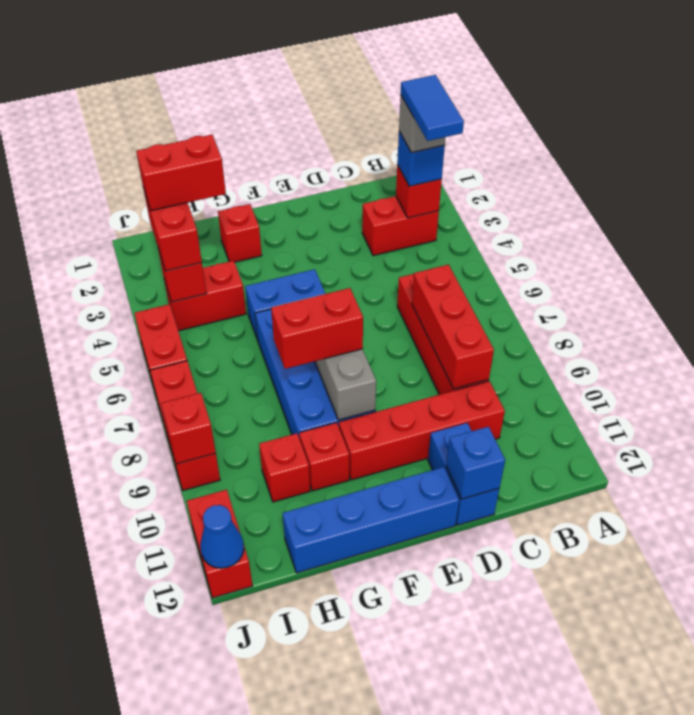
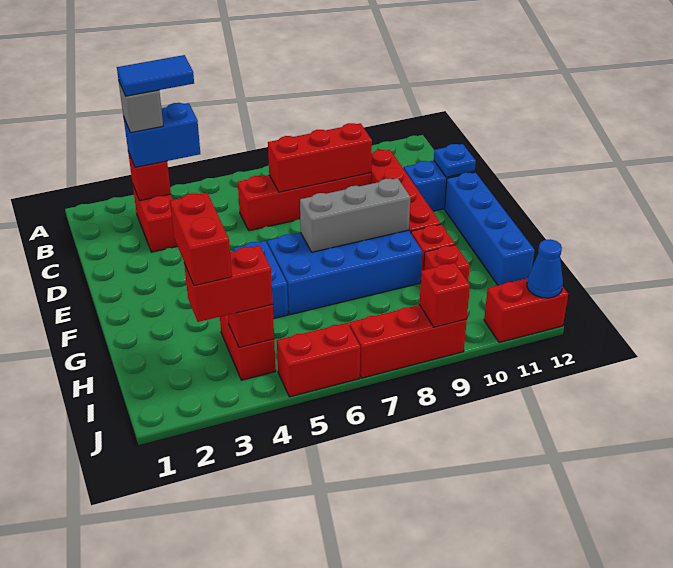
blue 1x1 brick [397,131,445,186] -> blue 1x2 brick [124,103,200,167]
blue 1x1 brick [446,427,505,499] -> blue 1x1 plate [434,144,476,177]
red 1x2 brick [271,288,363,369] -> none
red 1x1 brick [218,204,262,262] -> none

